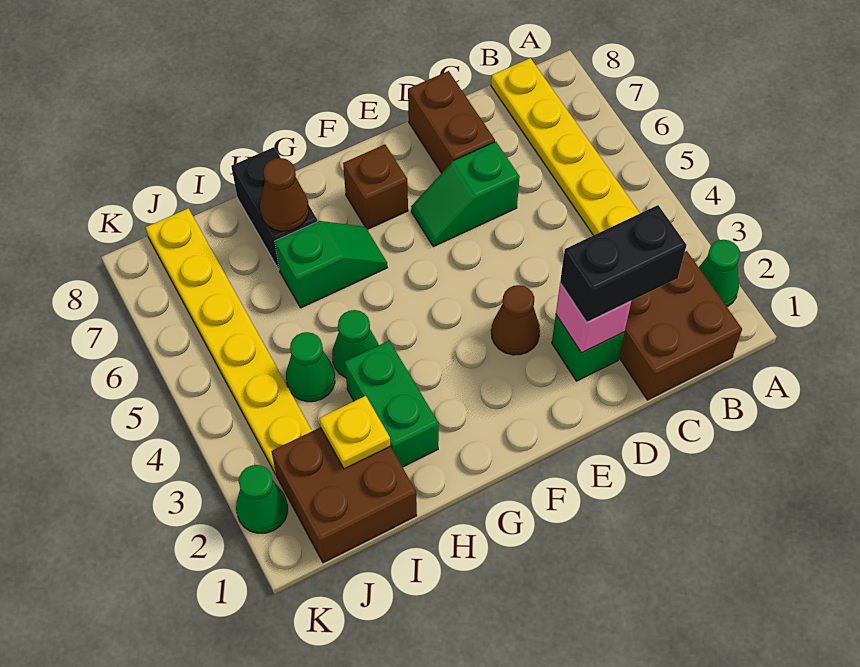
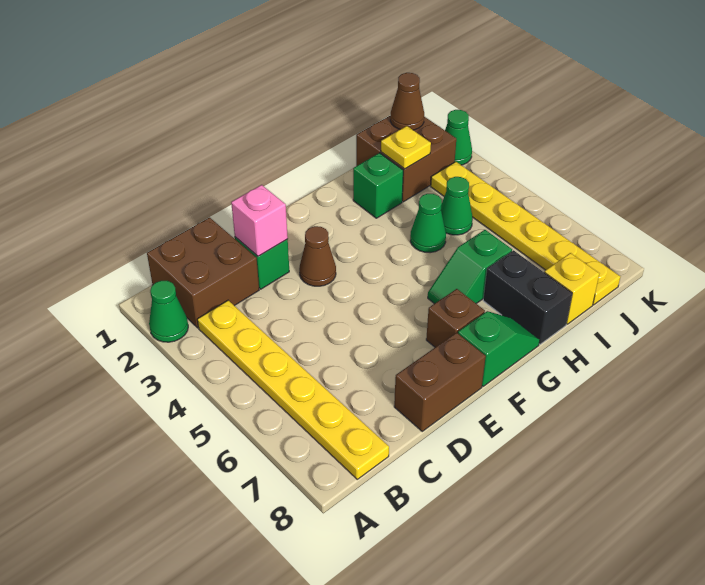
black 1x2 brick [560,205,686,322] -> none
green 1x2 slope [411,142,520,247] -> green 1x2 slope moved to [458,311,540,386]
brown 1x2 brick [408,71,495,173] -> brown 1x2 brick turned to [394,333,486,431]
green 1x2 brick [345,341,439,467] -> green 1x1 brick [353,153,403,218]
brown 1x1 cone [260,158,309,231] -> brown 1x1 cone moved to [390,73,424,130]
none -> yellow 1x1 brick [544,253,599,324]

